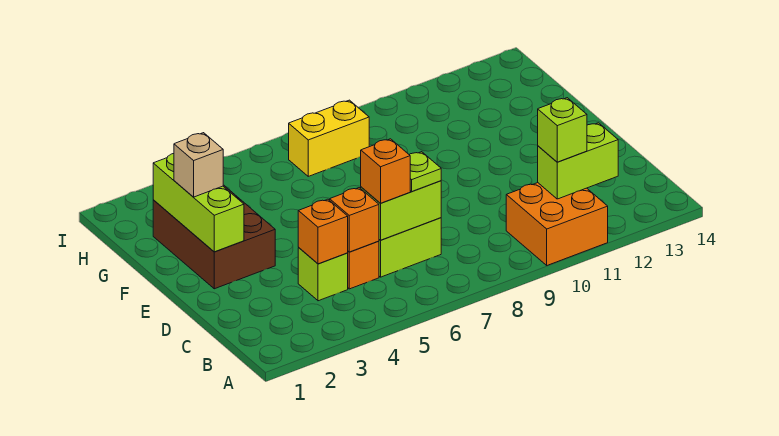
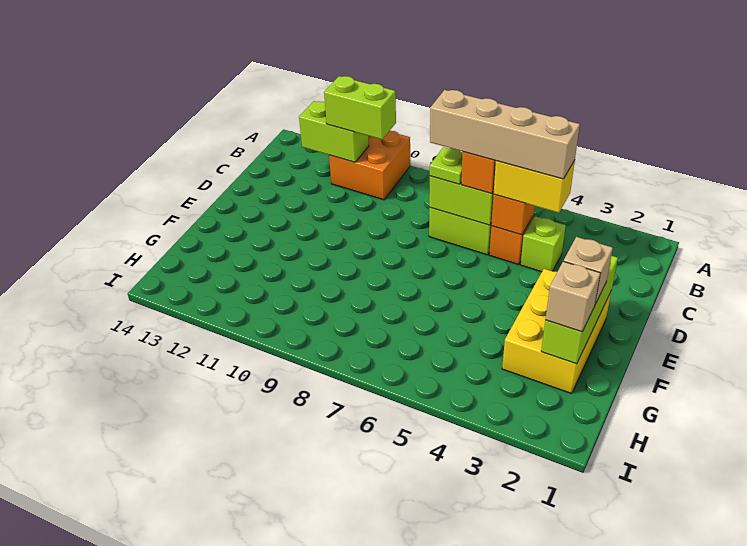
lime 1x1 brick [538,98,587,162] -> lime 1x2 brick [324,76,396,139]
orange 1x1 brick [298,199,348,264] -> none
none -> tan 1x4 brick [430,90,580,179]
brown 2x3 brick [153,185,275,289] -> yellow 2x3 brick [502,269,611,394]
none -> tan 1x1 brick [545,261,600,332]
yellow 1x2 brick [289,100,369,176] -> yellow 1x2 brick moved to [494,160,575,213]

